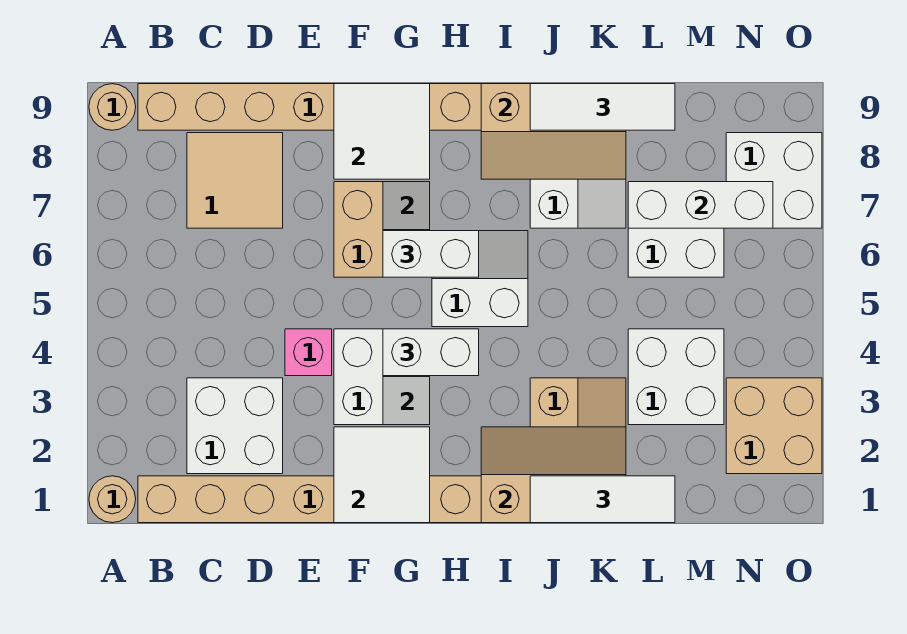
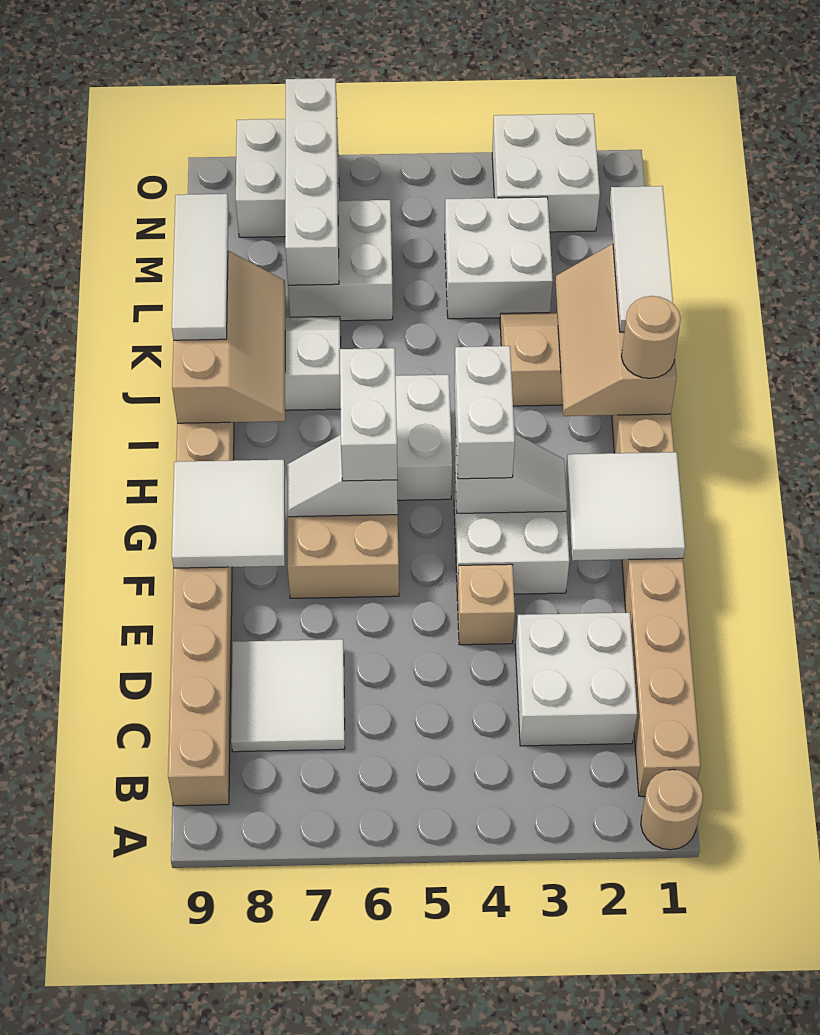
tan 1x1 round brick [89,84,136,130] -> tan 1x1 round brick moved to [621,296,681,378]
tan 2x2 tile [187,133,283,228] -> white 2x2 tile [231,639,345,752]
pink 1x1 brick [285,329,332,376] -> tan 1x1 brick [457,564,515,645]
white 1x3 brick [628,182,773,228] -> white 1x4 brick [285,78,339,285]
tan 2x2 brick [726,378,822,474] -> white 2x2 brick [492,114,600,232]

